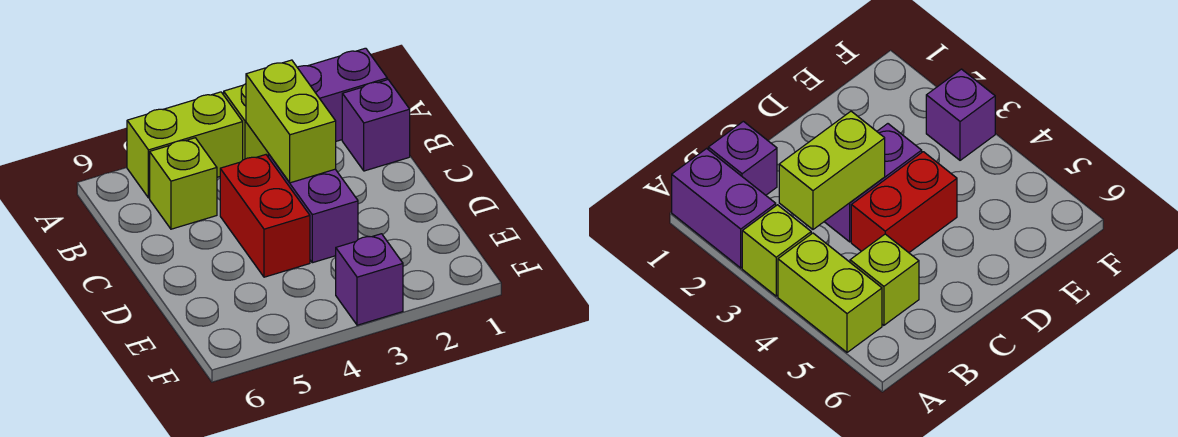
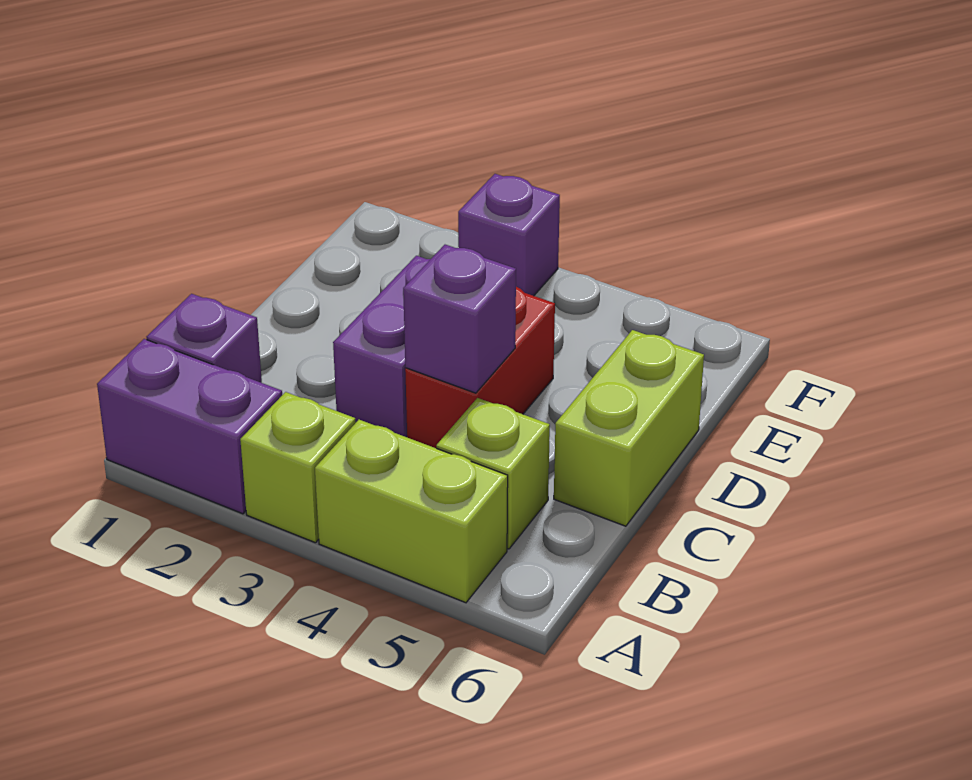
lime 1x2 brick [246,60,336,183] -> lime 1x2 brick moved to [554,330,704,526]
none -> purple 1x1 brick [403,245,516,393]

